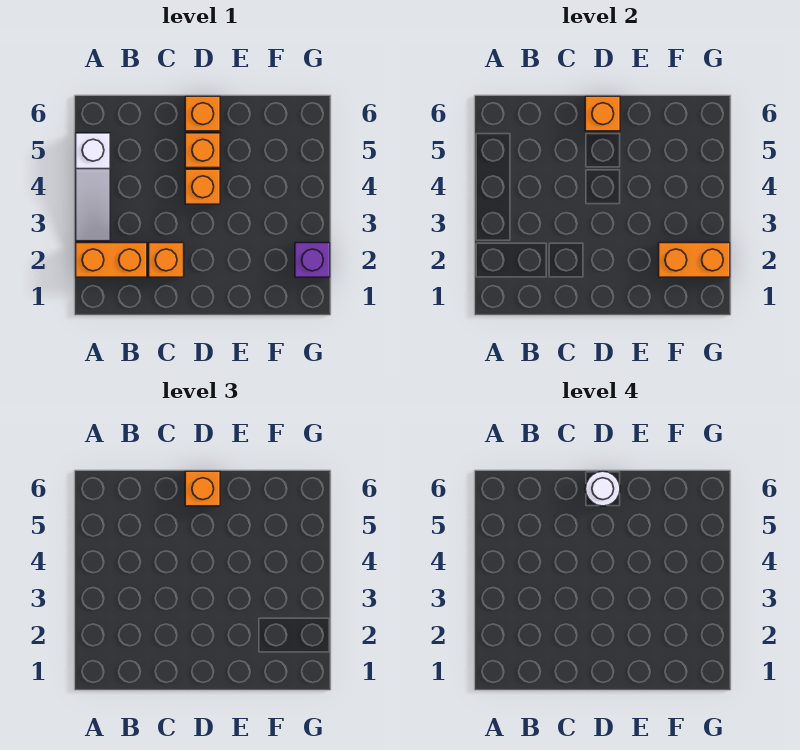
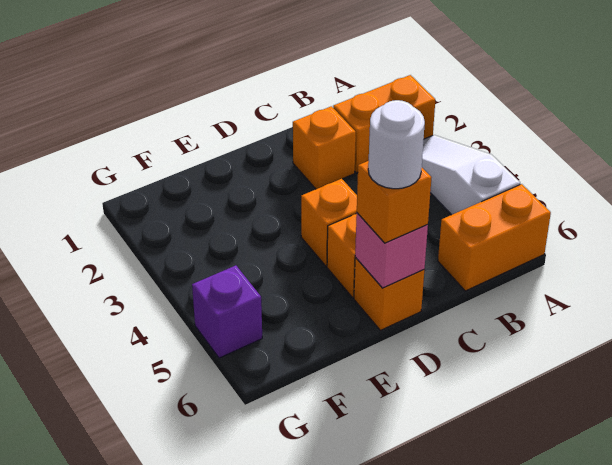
orange 1x1 brick [585,96,620,131] -> pink 1x1 brick [355,213,428,288]
orange 1x2 brick [659,243,730,277] -> orange 1x2 brick moved to [438,184,551,291]
purple 1x1 brick [295,243,330,277] -> purple 1x1 brick moved to [192,265,262,358]

